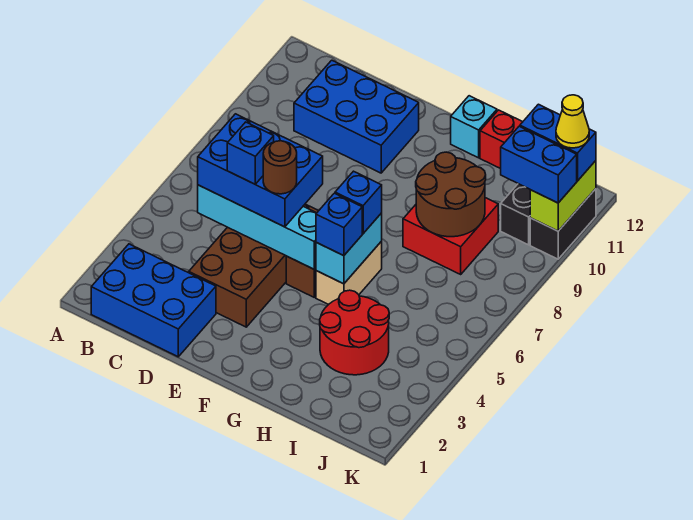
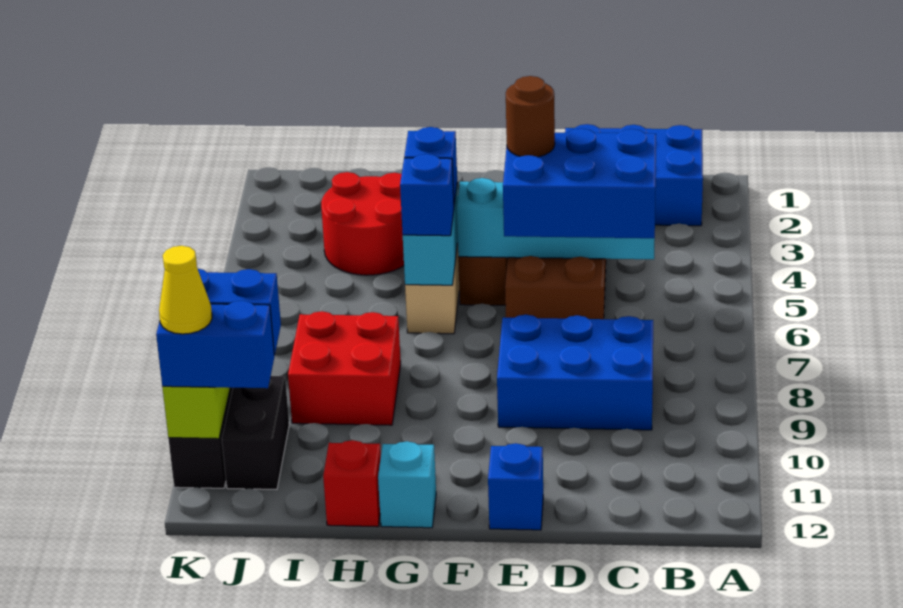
blue 2x3 brick [294,60,419,173] -> blue 2x3 brick moved to [497,315,653,430]
blue 1x1 brick [227,122,274,184] -> blue 1x1 brick moved to [488,443,543,530]
brown 2x2 round brick [416,152,486,237] -> none

